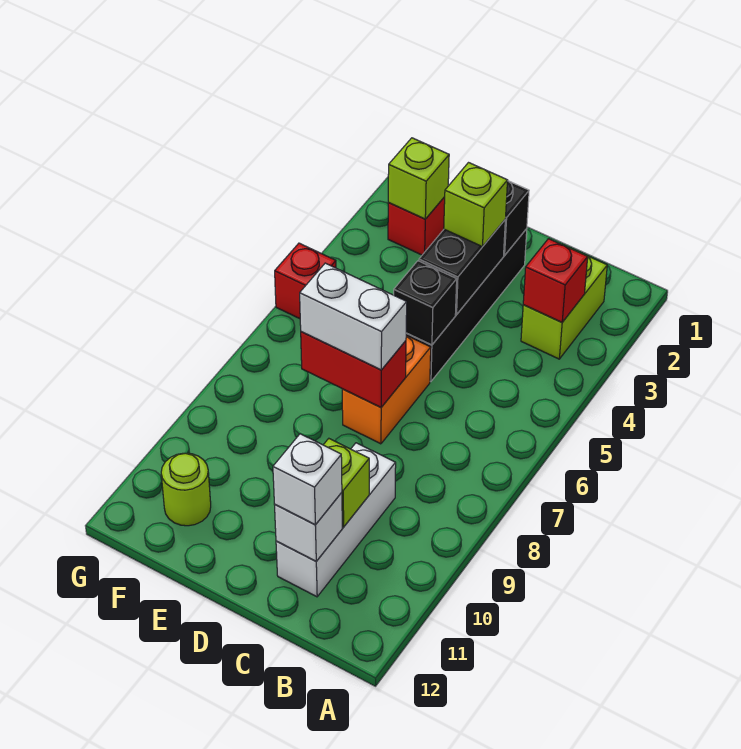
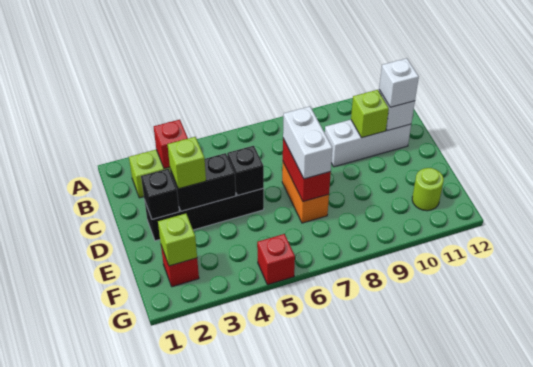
orange 1x2 brick [342,335,431,444] -> orange 1x2 brick turned to [282,162,329,223]

